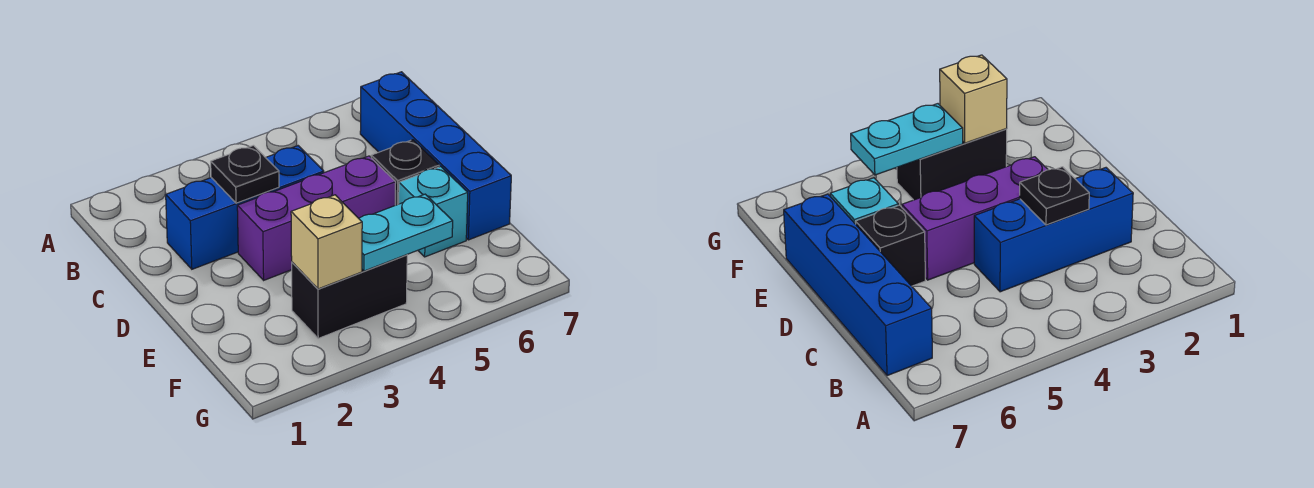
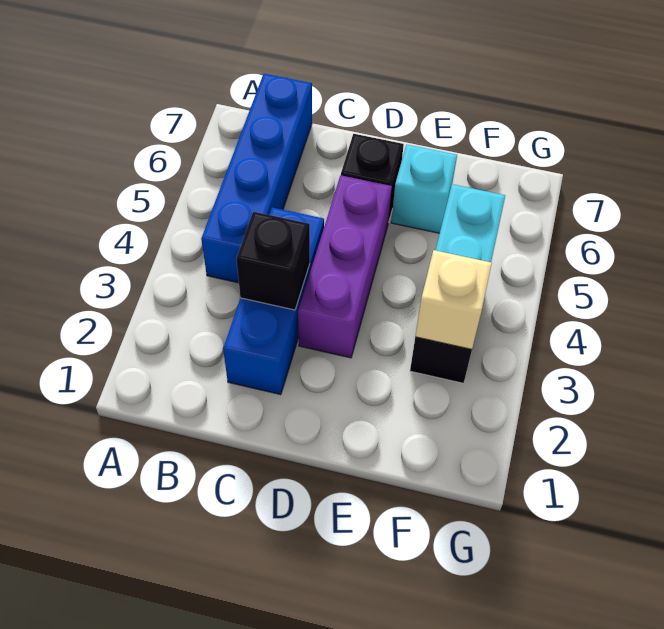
blue 1x4 brick [360,72,511,240] -> blue 1x4 brick turned to [201,74,312,283]
black 1x1 plate [211,145,279,203] -> black 1x1 brick [237,212,310,310]

